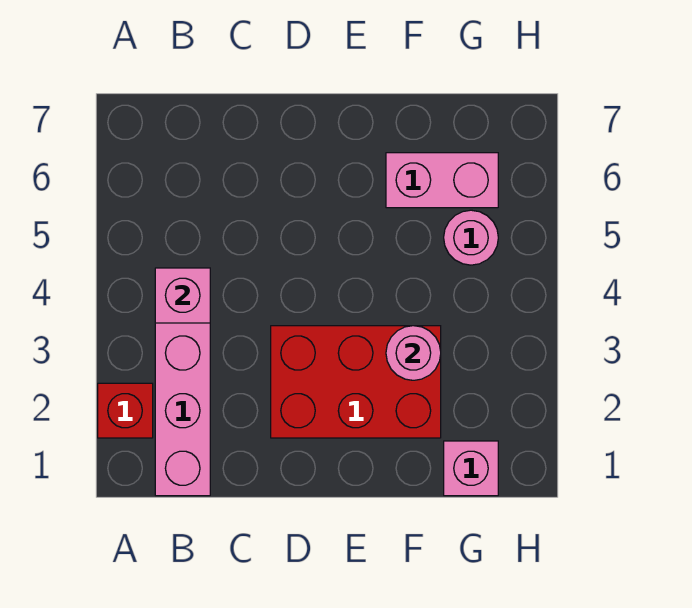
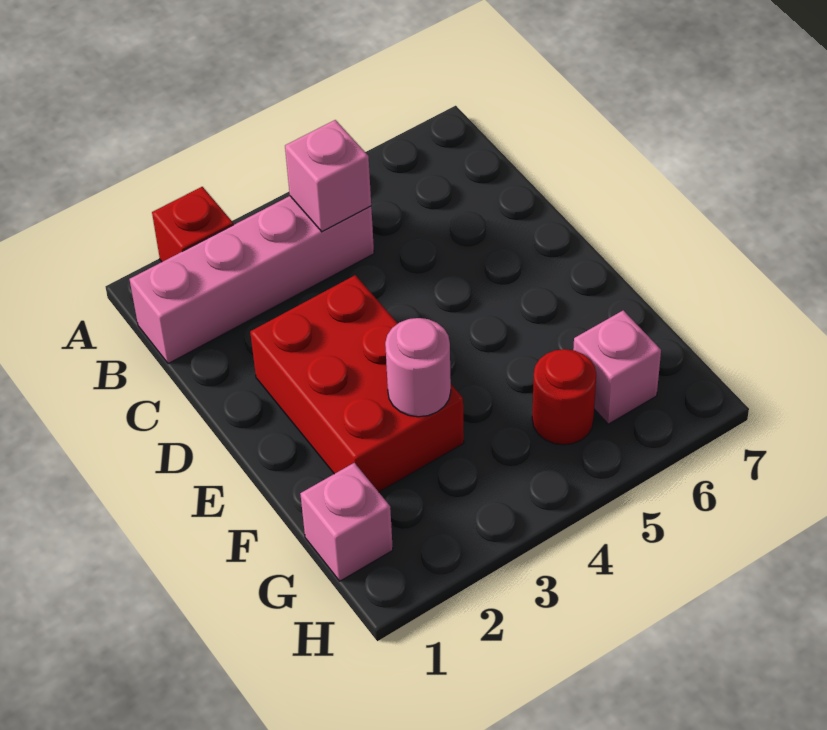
pink 1x2 brick [386,153,498,208] -> pink 1x1 brick [573,310,661,424]
pink 1x1 round brick [444,210,498,265] -> red 1x1 round brick [532,349,596,445]

